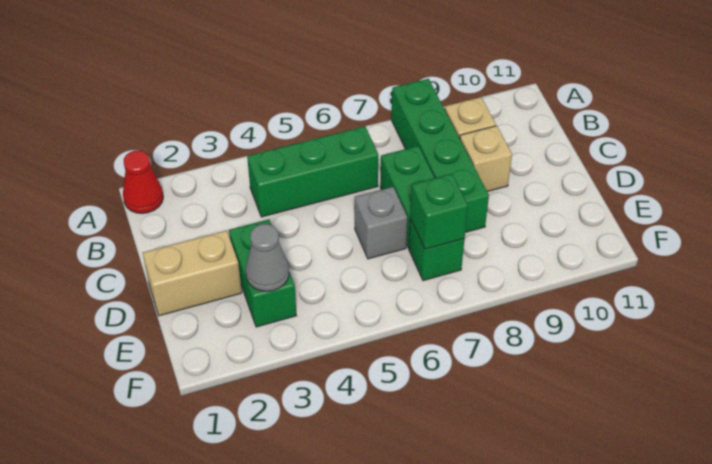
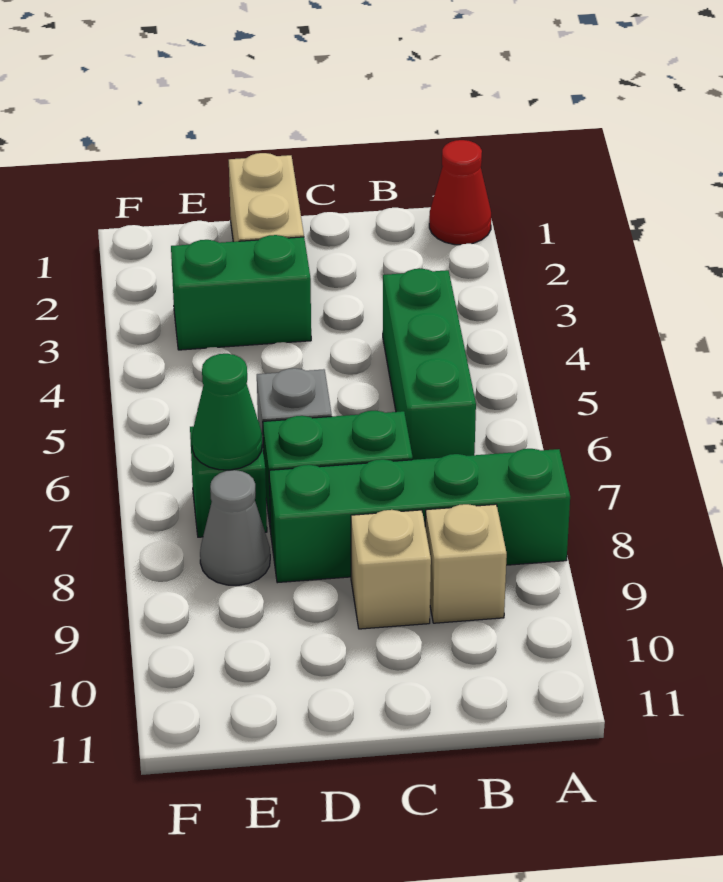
grey 1x1 cone [246,224,289,291] -> grey 1x1 cone moved to [200,470,270,585]
green 1x1 brick [410,174,468,249] -> green 1x1 cone [192,354,262,470]

